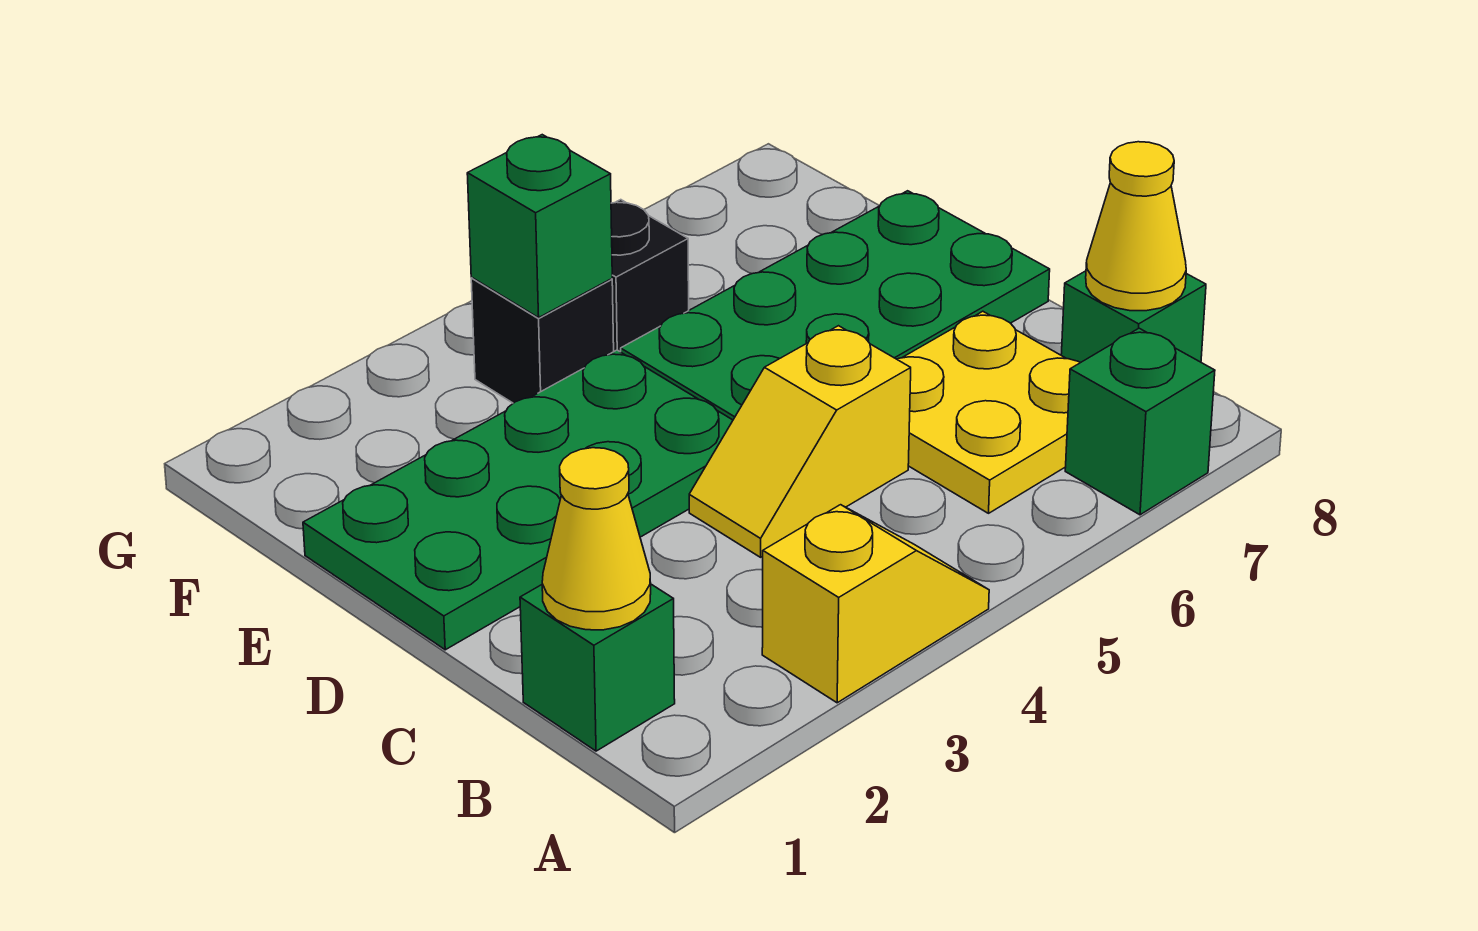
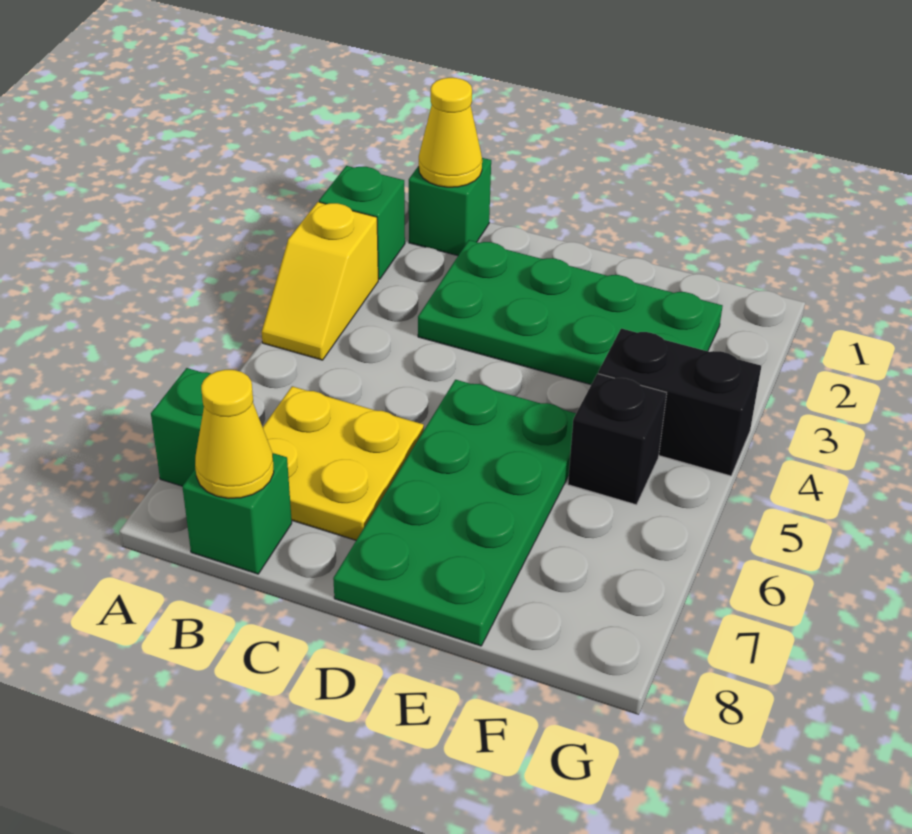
yellow 1x2 slope [689,326,911,557] -> none
green 2x4 plate [303,350,733,650] -> green 2x4 plate turned to [418,240,723,385]
black 1x1 brick [471,278,614,403] -> black 1x2 brick [598,328,761,476]
green 1x1 brick [467,135,612,318] -> green 1x1 brick moved to [319,166,405,279]

